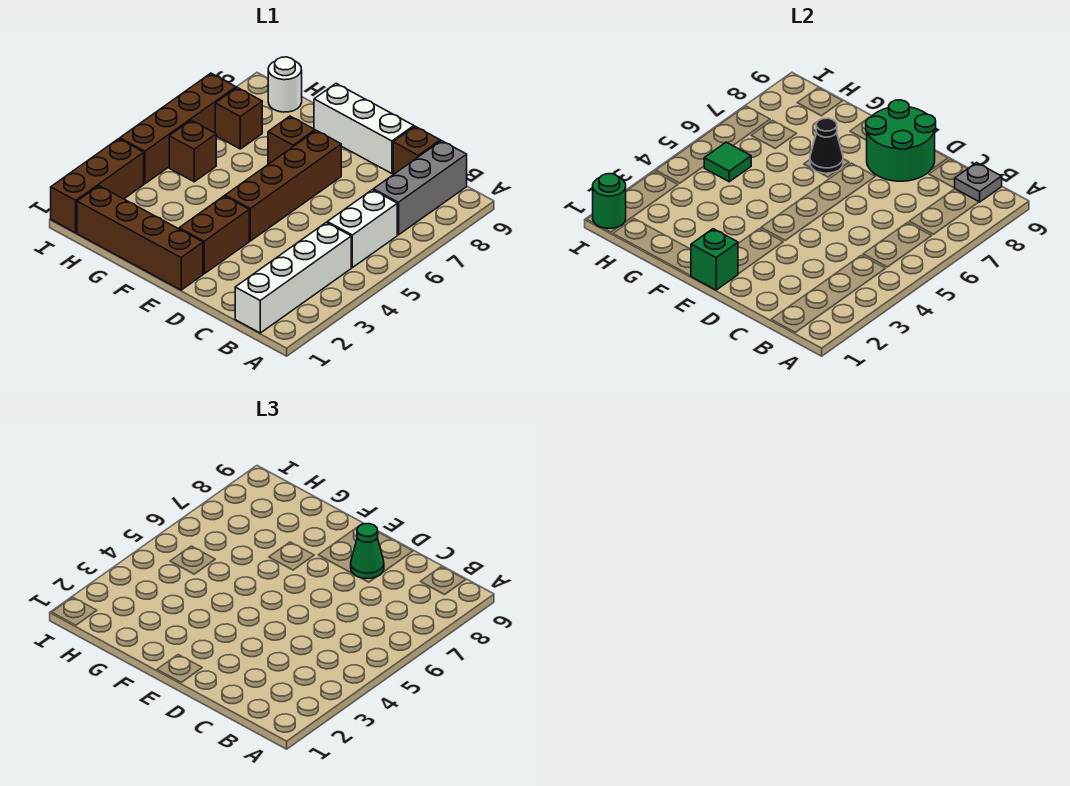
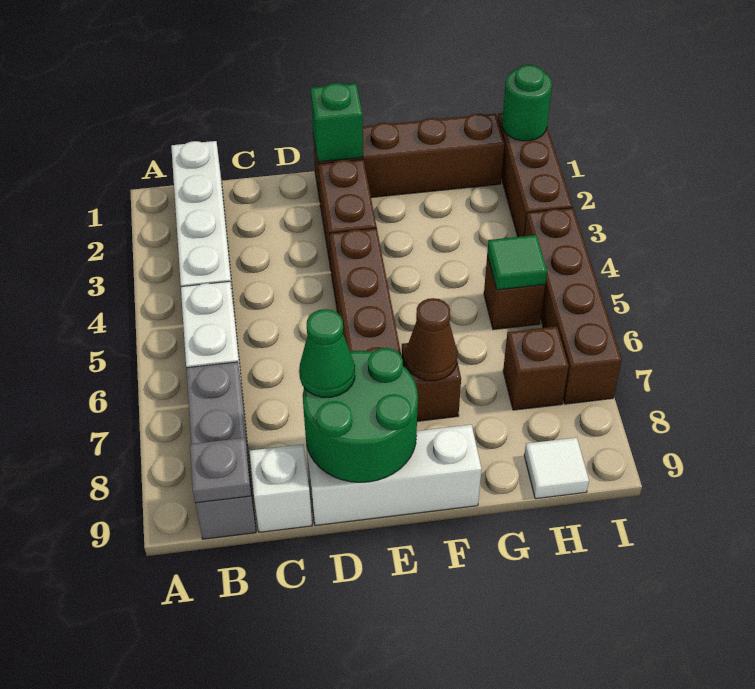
brown 1x1 brick [393,126,440,174] -> white 1x1 brick [250,444,312,532]
black 1x1 cone [810,118,843,173] -> brown 1x1 cone [406,298,457,381]
white 1x1 round brick [268,57,302,112] -> white 1x1 tile [524,437,589,499]

